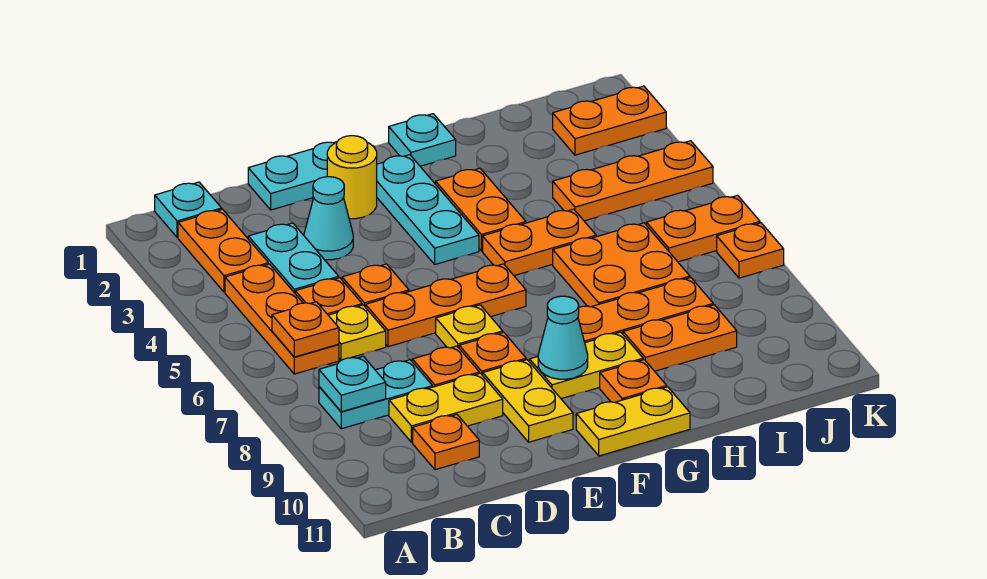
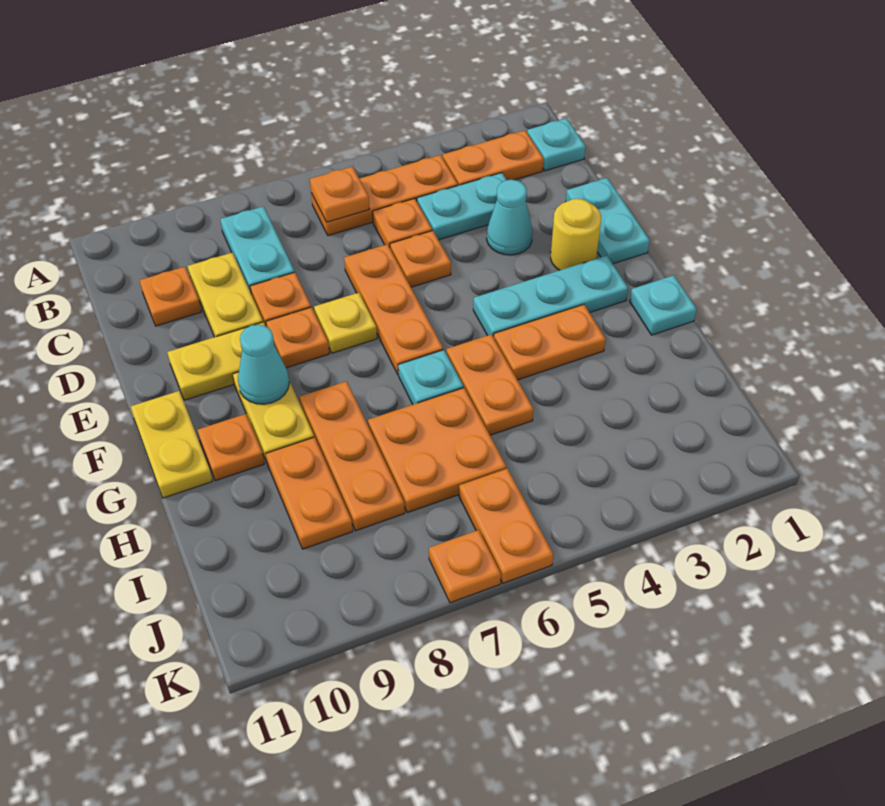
cyan 1x1 plate [319,356,386,412] -> cyan 1x1 plate moved to [398,350,463,405]
yellow 1x1 plate [328,305,386,360] -> none
orange 1x3 plate [553,141,713,221] -> none
orange 1x2 plate [553,86,666,155] -> none

